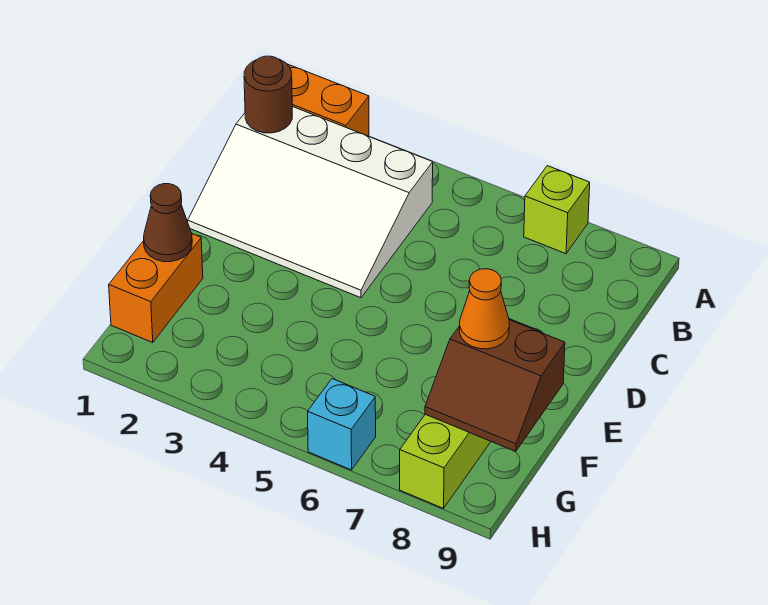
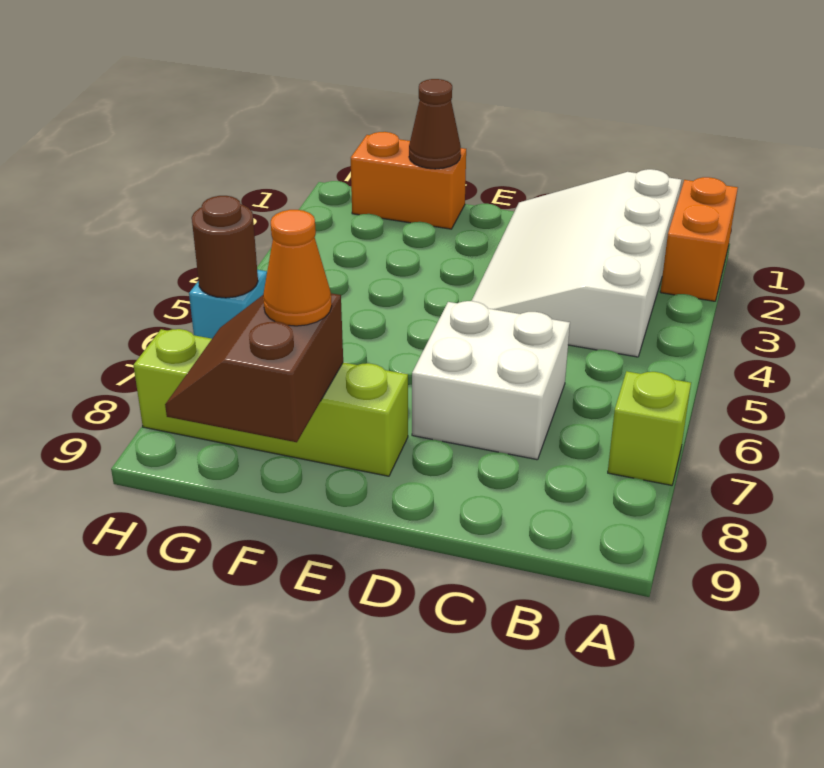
brown 1x1 round brick [244,56,292,133] -> brown 1x1 round brick moved to [192,196,258,298]
none -> white 2x2 brick [412,301,570,460]

